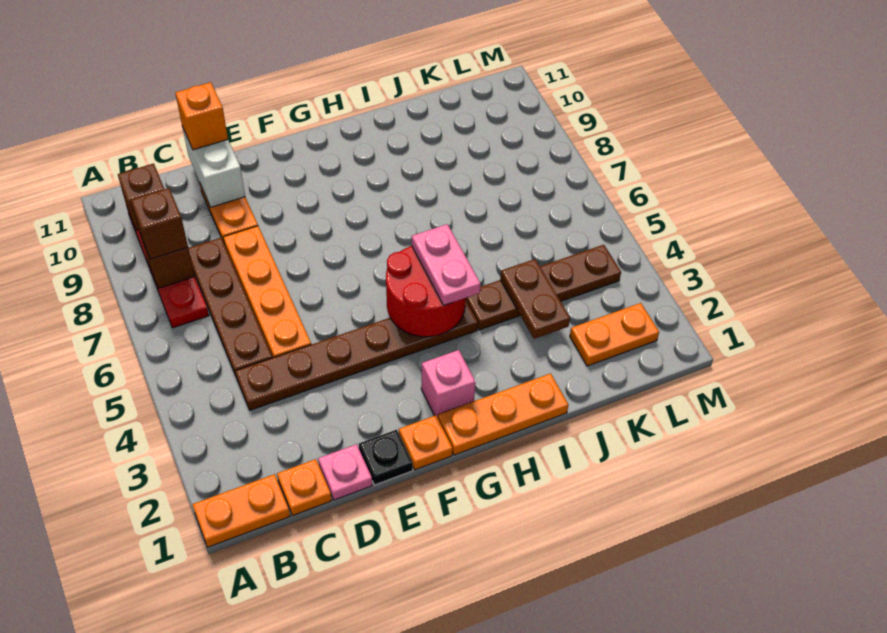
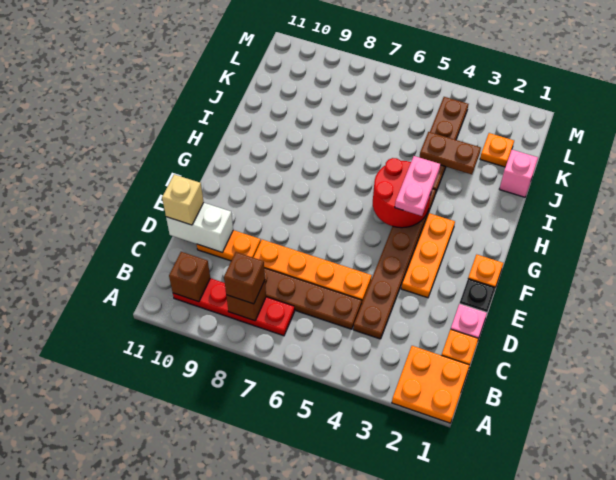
orange 1x2 plate [192,474,290,547] -> orange 2x2 plate [392,346,470,423]
orange 1x1 brick [175,82,228,150] -> tan 1x1 brick [162,174,204,225]
orange 1x3 plate [438,373,568,455] -> orange 1x3 plate moved to [401,213,455,298]
pink 1x1 brick [421,350,475,418] -> pink 1x1 brick moved to [500,150,538,197]
pink 1x2 plate [412,224,481,305] -> pink 1x2 plate turned to [395,156,440,216]
orange 1x2 plate [570,303,659,366] -> orange 1x1 plate [480,133,514,167]

